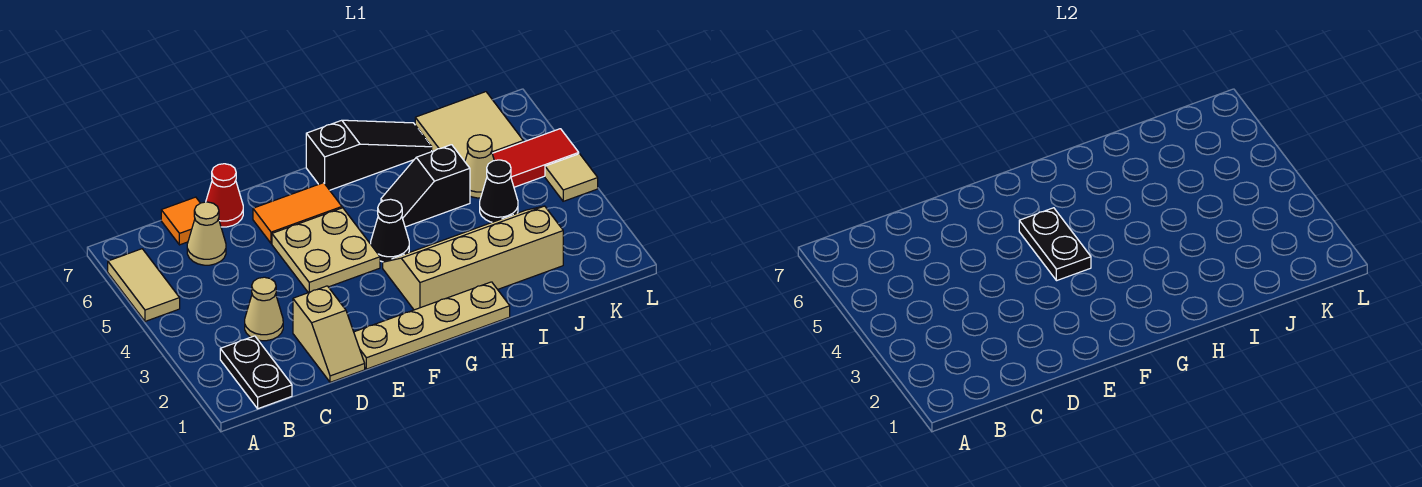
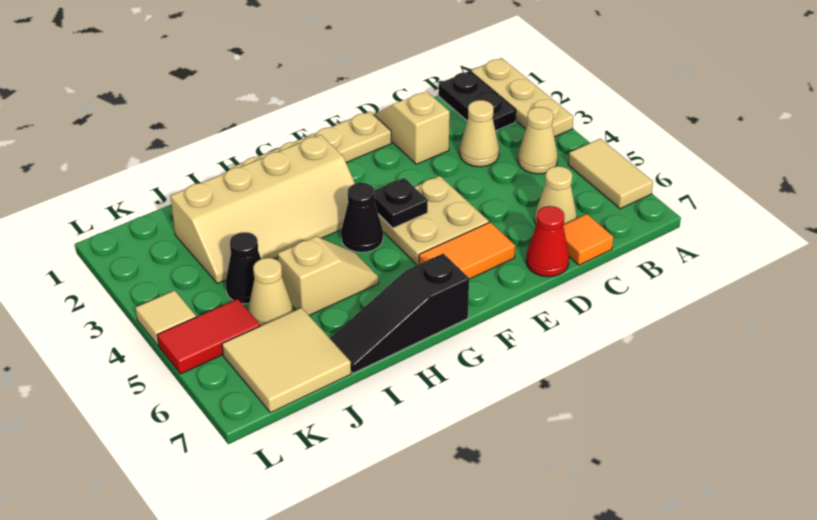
none -> tan 1x3 plate [471,58,573,137]
none -> tan 1x1 cone [518,107,558,174]
black 1x2 plate [1019,208,1091,281] -> black 1x1 plate [374,178,428,228]
black 1x2 slope [381,145,470,227] -> tan 1x2 slope [278,236,379,315]

